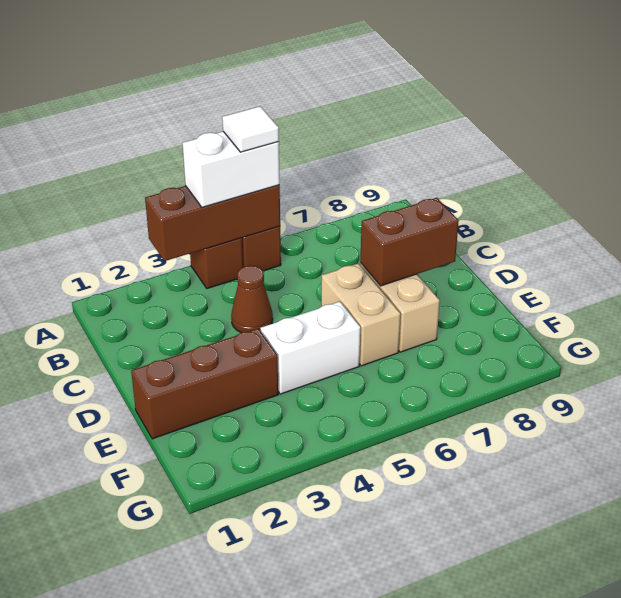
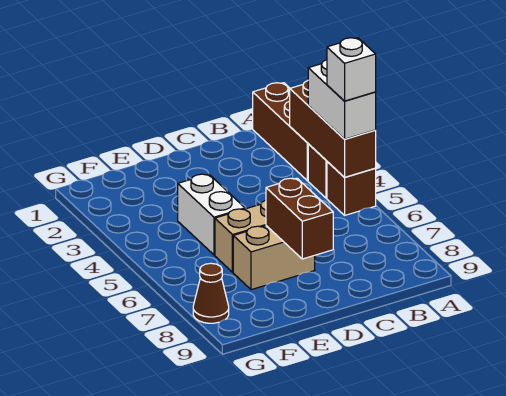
white 1x1 tile [222,106,279,152] -> white 1x1 brick [327,38,376,101]
brown 1x1 cone [231,266,273,332] -> brown 1x1 cone moved to [193,263,229,323]
brown 1x3 brick [131,329,278,439] -> brown 1x3 brick moved to [253,83,308,181]

